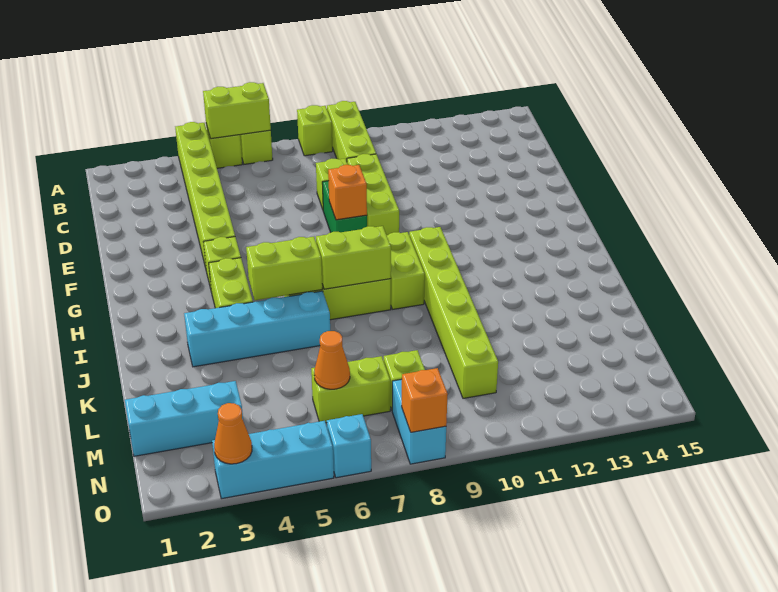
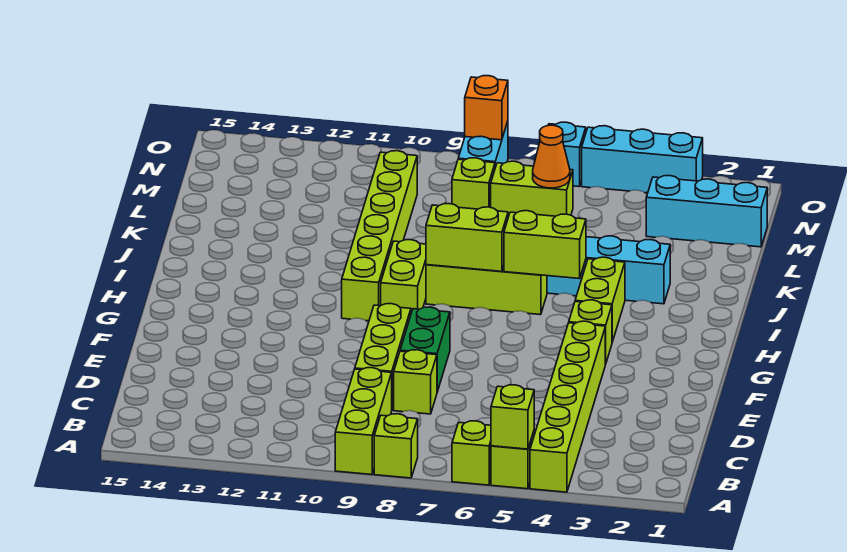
lime 1x2 brick [203,82,271,139] -> lime 1x1 brick [491,385,534,449]
orange 1x1 brick [328,165,367,220] -> none
orange 1x1 cone [214,403,252,464] -> none

